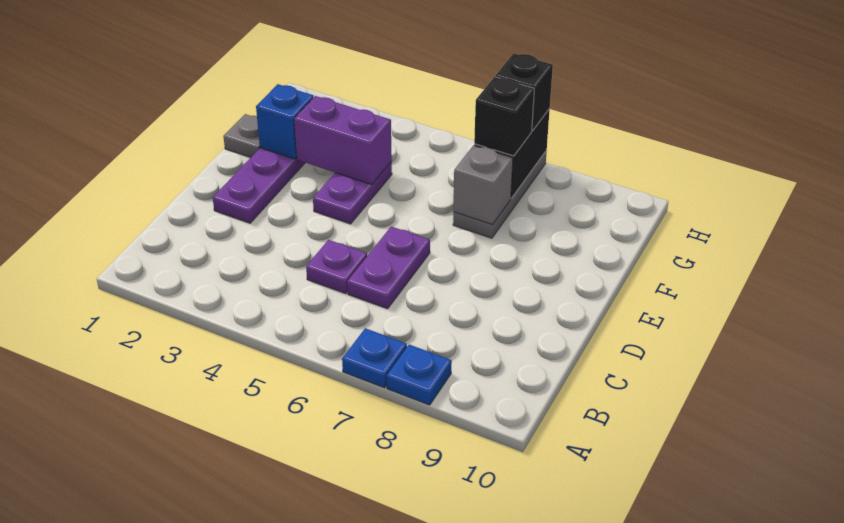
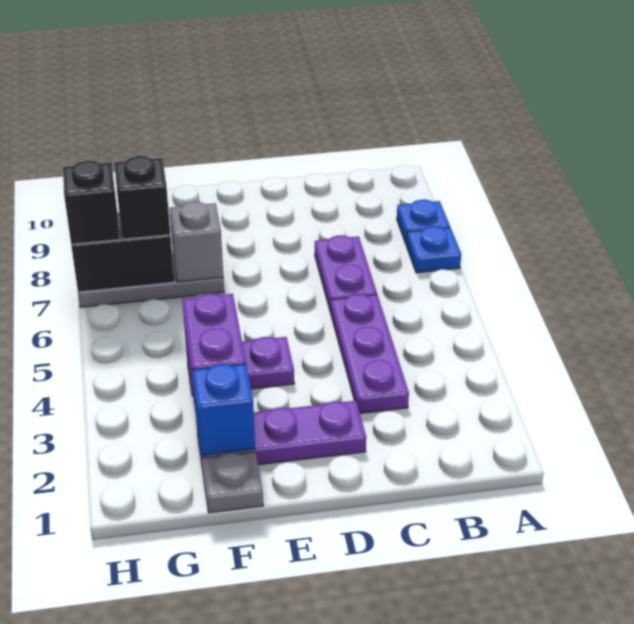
purple 1x1 plate [306,240,367,294] -> purple 1x3 plate [331,294,409,414]
purple 1x2 plate [347,227,430,309] -> purple 1x2 plate turned to [315,235,377,312]

